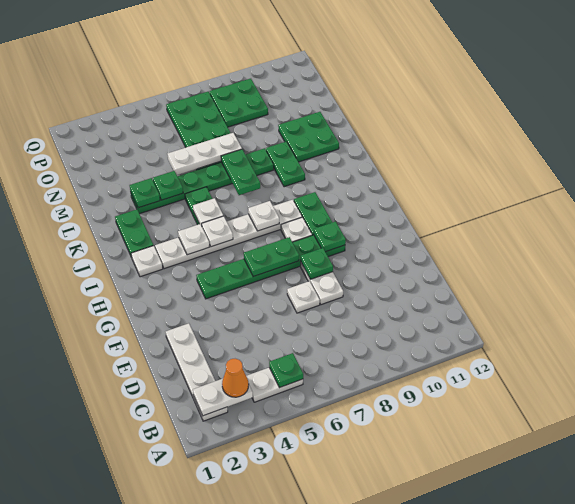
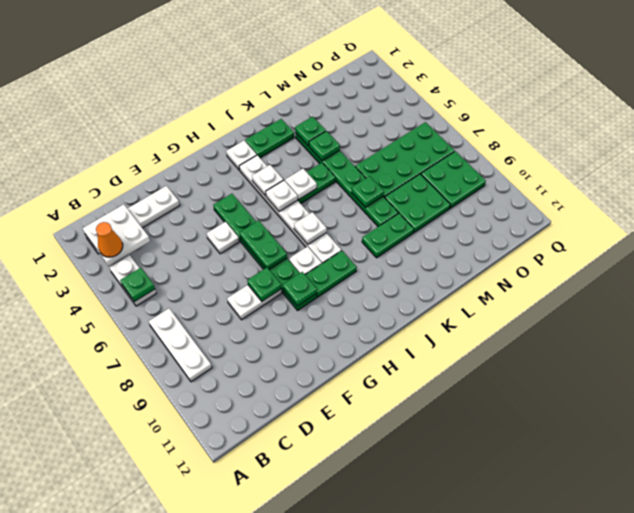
white 1x2 plate [193,379,253,416] -> white 2x2 plate [82,204,150,266]
white 1x1 plate [287,281,320,313] -> white 1x1 plate moved to [206,222,239,254]
green 1x2 plate [221,149,260,195] -> green 1x1 plate [351,176,384,208]
green 2x2 plate [278,112,339,162] -> green 2x2 plate moved to [385,174,450,233]
white 1x3 plate [168,133,242,175] -> white 1x3 plate moved to [149,308,212,382]

